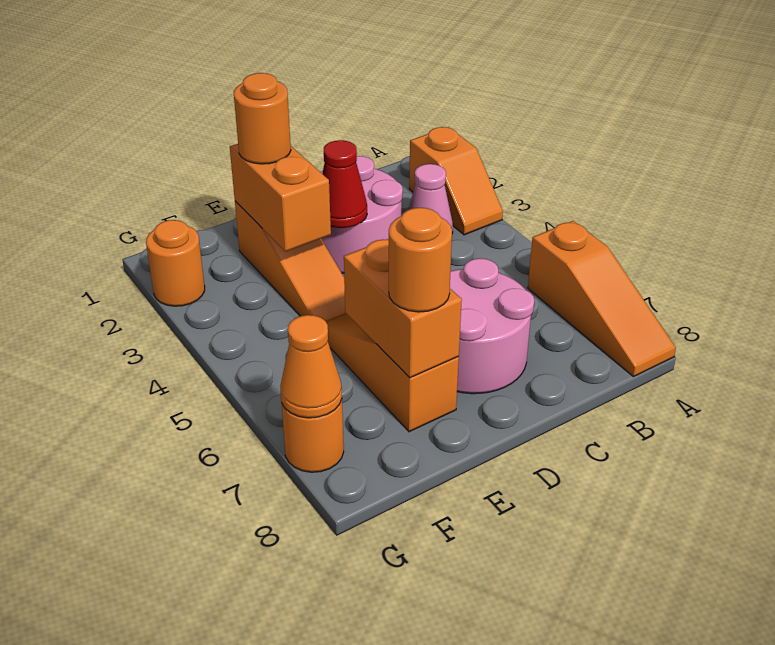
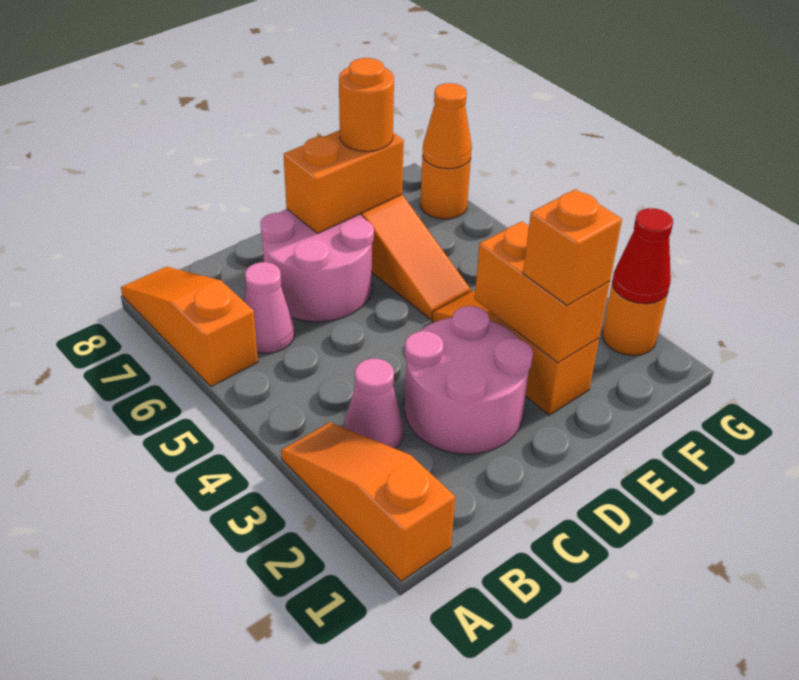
orange 1x2 slope [409,127,503,235] -> orange 1x3 slope [281,422,455,581]
none -> pink 1x1 cone [244,262,295,354]
red 1x1 cone [322,140,367,228] -> red 1x1 cone moved to [612,208,673,304]
orange 1x1 round brick [234,73,291,164] -> orange 1x1 brick [523,189,622,306]
orange 1x2 brick [344,239,462,378] -> orange 1x2 brick turned to [284,130,404,233]

